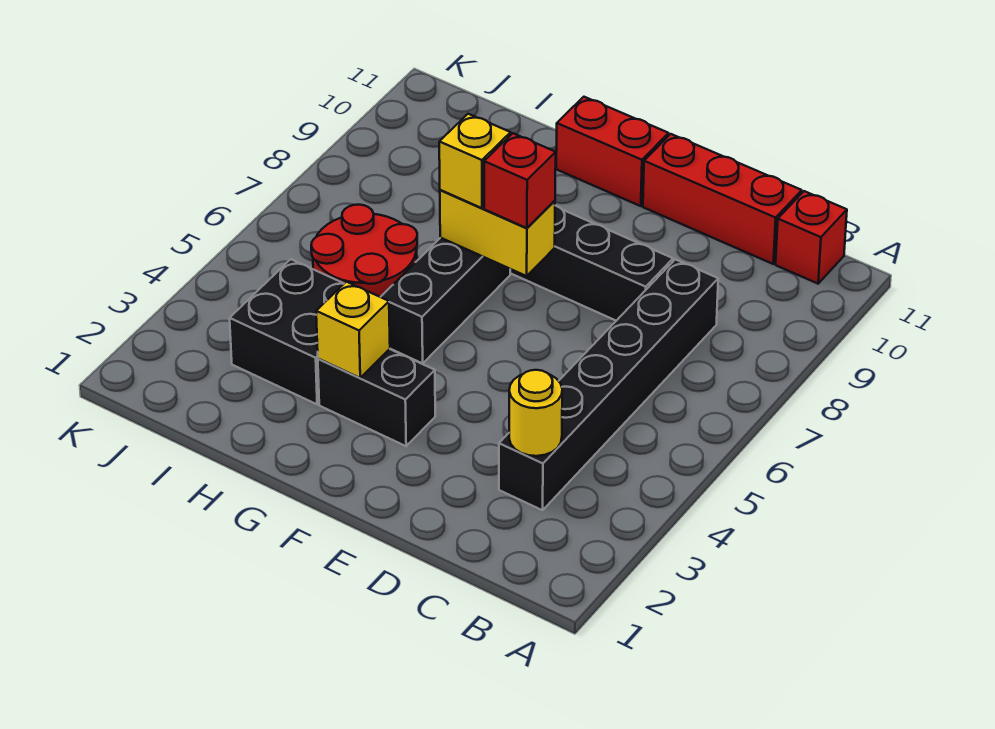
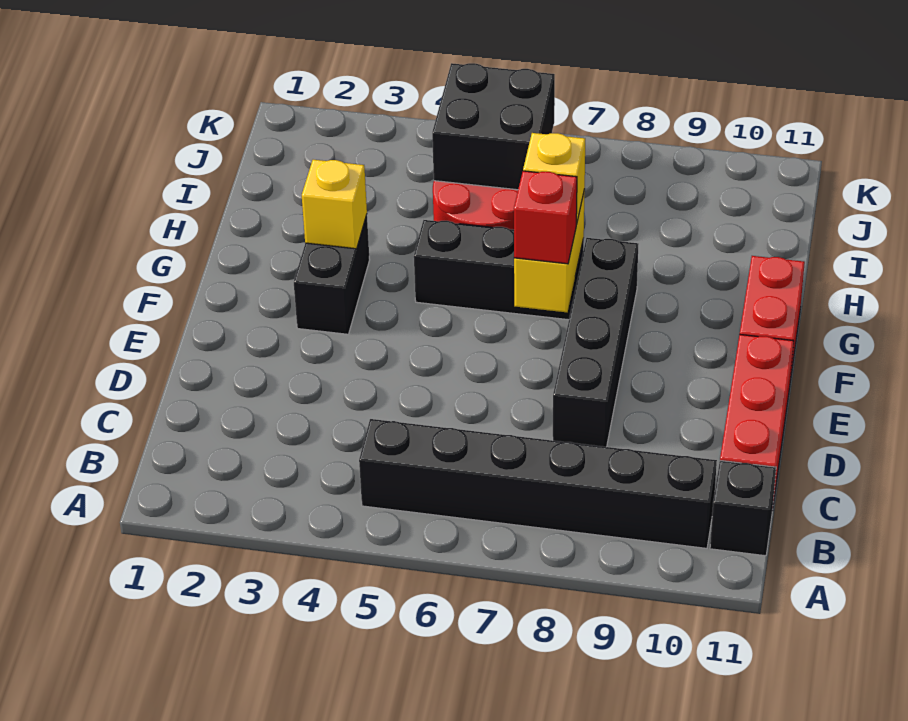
red 1x1 brick [776,191,847,284] -> black 1x1 brick [710,461,776,556]
black 1x6 brick [499,259,718,510] -> black 1x6 brick moved to [359,419,717,548]
yellow 1x1 round brick [509,370,562,456] -> none
black 2x2 brick [230,259,344,404] -> black 2x2 brick moved to [432,63,555,190]

